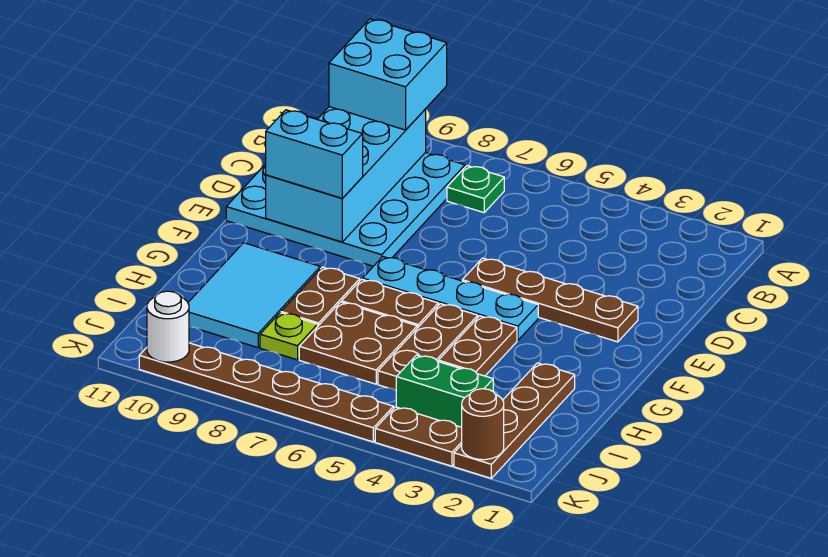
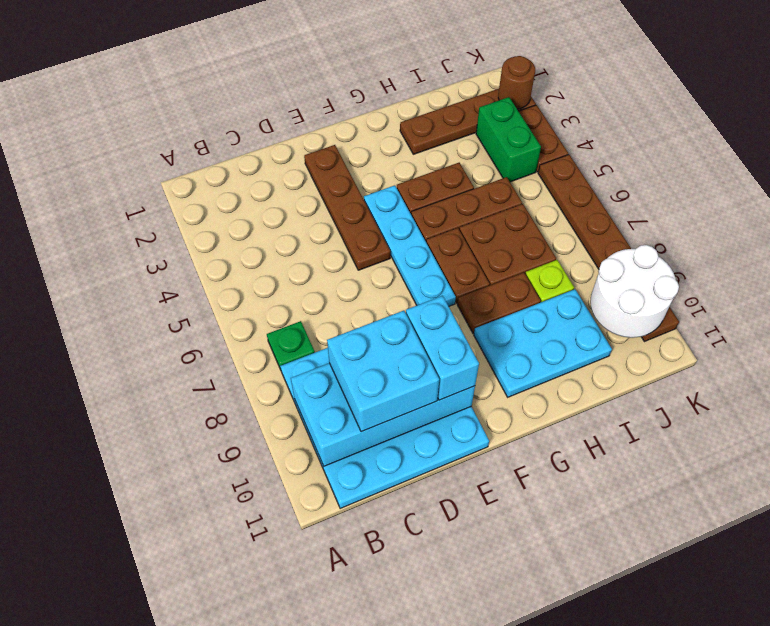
cyan 2x2 brick [329,19,447,130] -> cyan 2x2 brick moved to [327,311,439,432]
cyan 2x3 tile [188,243,320,348] -> cyan 2x3 plate [474,289,612,397]
white 1x1 round brick [147,291,189,362] -> white 2x2 round brick [590,245,679,338]

